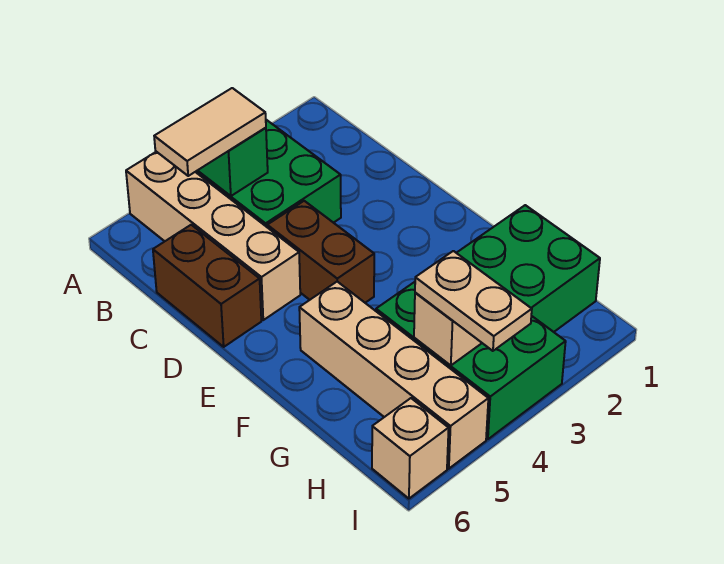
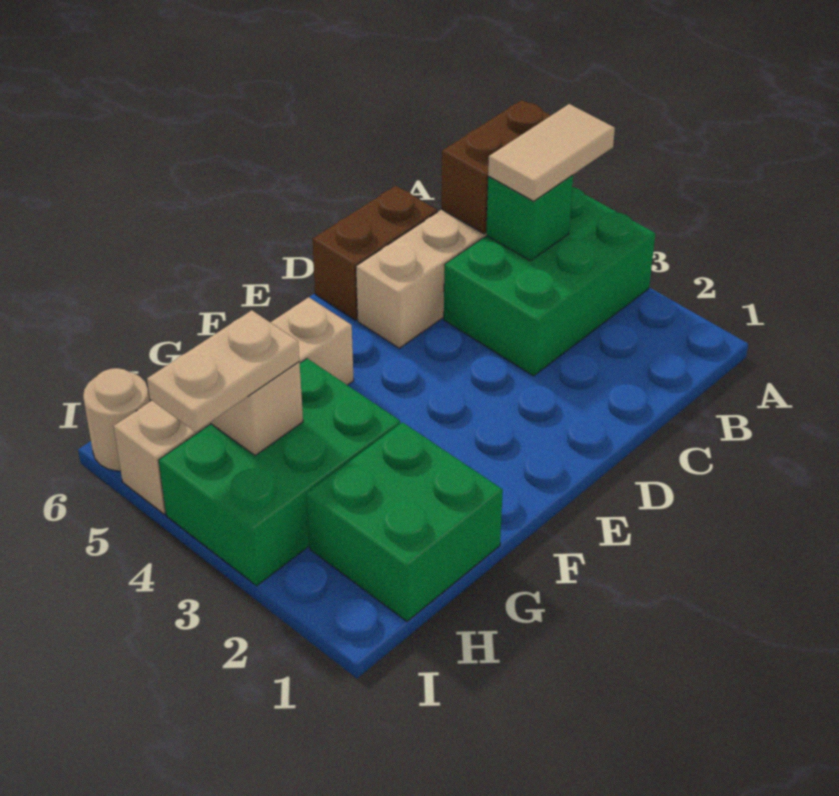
tan 1x2 tile [154,88,266,176] -> tan 1x2 tile turned to [488,104,615,201]
brown 1x2 brick [267,201,374,303] -> brown 1x2 brick moved to [441,100,551,234]
tan 1x1 brick [372,398,449,499] -> tan 1x1 round brick [83,368,150,471]

